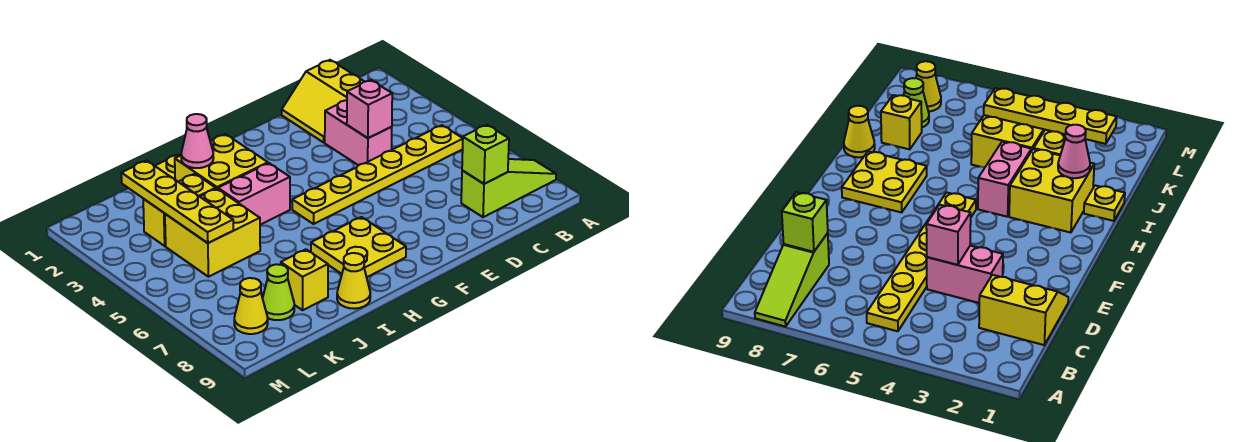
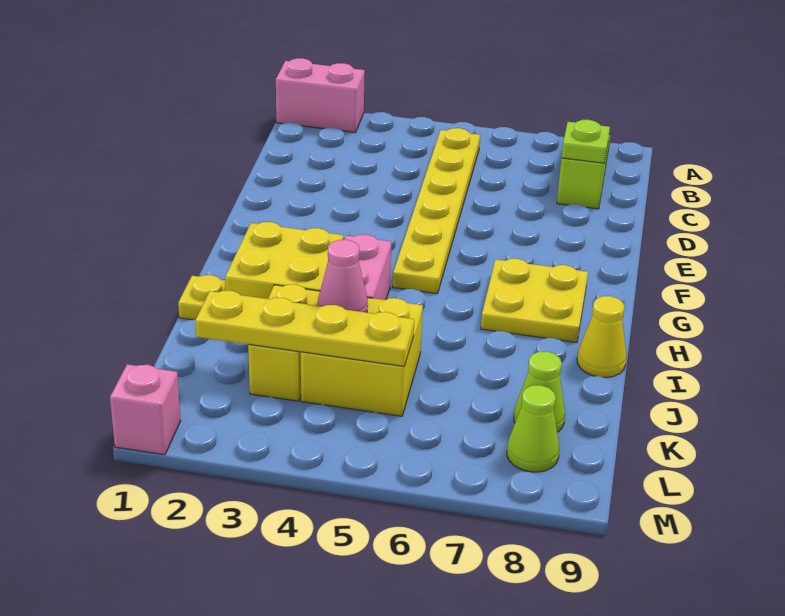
yellow 2x2 slope [282,60,364,142] -> none
lime 1x1 brick [462,125,509,184] -> lime 1x1 plate [562,120,610,163]
pink 1x2 brick [325,100,392,165] -> pink 1x2 brick moved to [276,58,365,133]
pink 1x1 brick [347,80,392,138] -> pink 1x1 brick moved to [110,364,180,455]
pink 1x1 cone [181,114,213,168] -> pink 1x1 cone moved to [318,240,368,312]
yellow 1x1 brick [281,249,328,310] -> none
yellow 1x1 cone [234,278,268,334] -> lime 1x1 cone [507,385,559,472]

